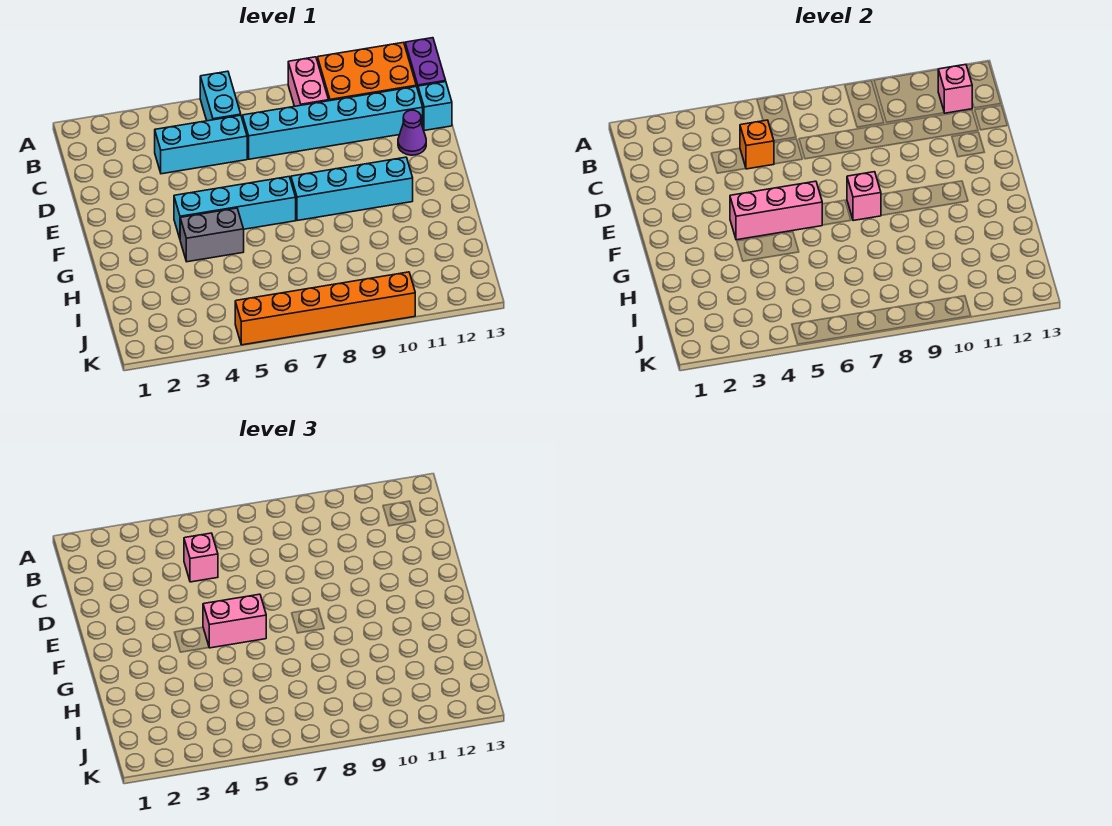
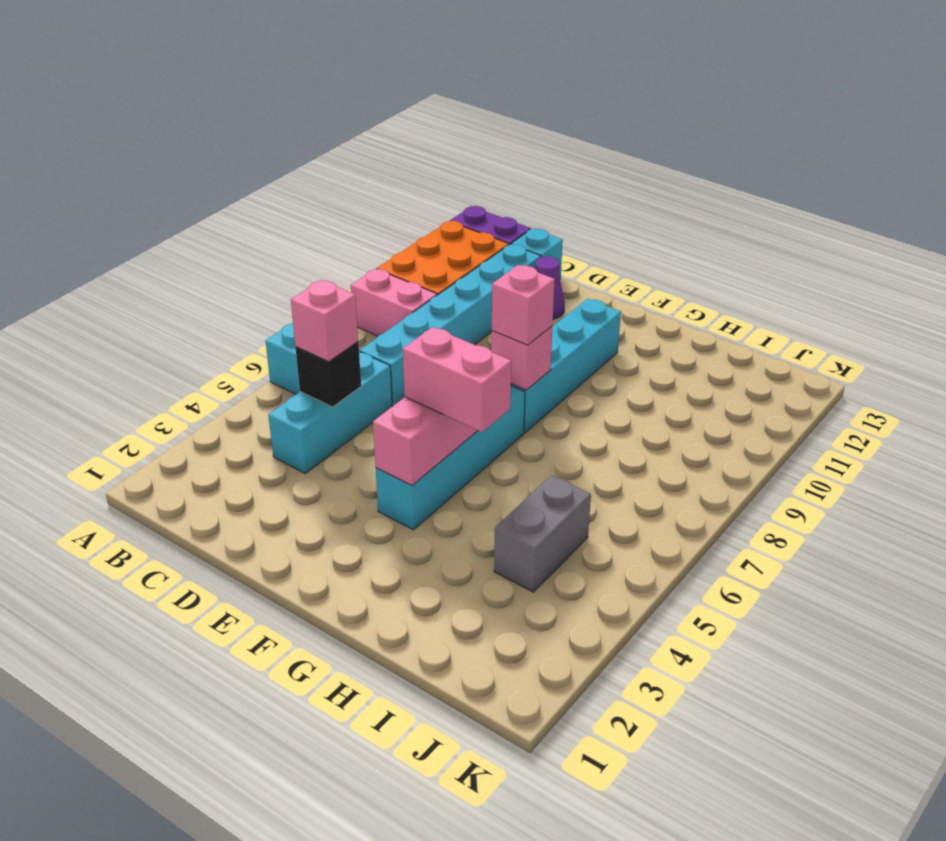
pink 1x1 brick [938,64,972,113] -> pink 1x1 brick moved to [492,265,555,345]
orange 1x1 brick [740,120,774,169] -> black 1x1 brick [296,342,361,407]
pink 1x2 brick [203,594,266,648] -> pink 1x2 brick turned to [403,327,511,432]
grey 1x2 brick [180,208,244,262] -> grey 1x2 brick moved to [494,475,591,592]
orange 1x6 brick [235,272,415,345] -> none

